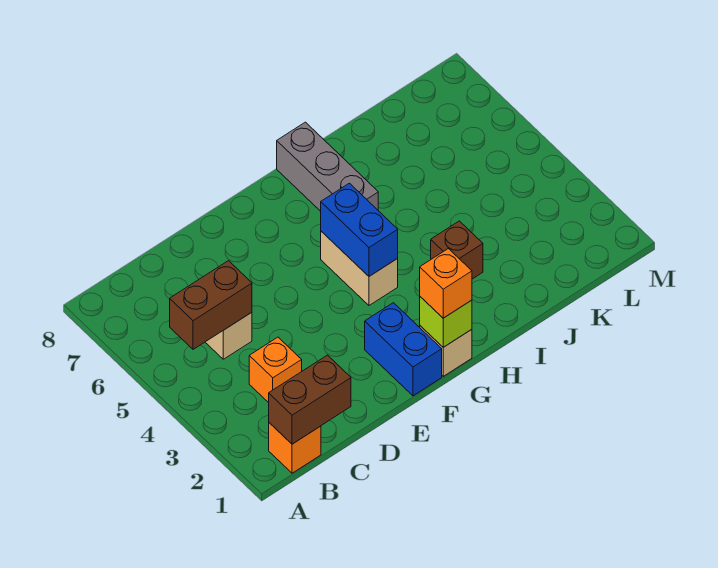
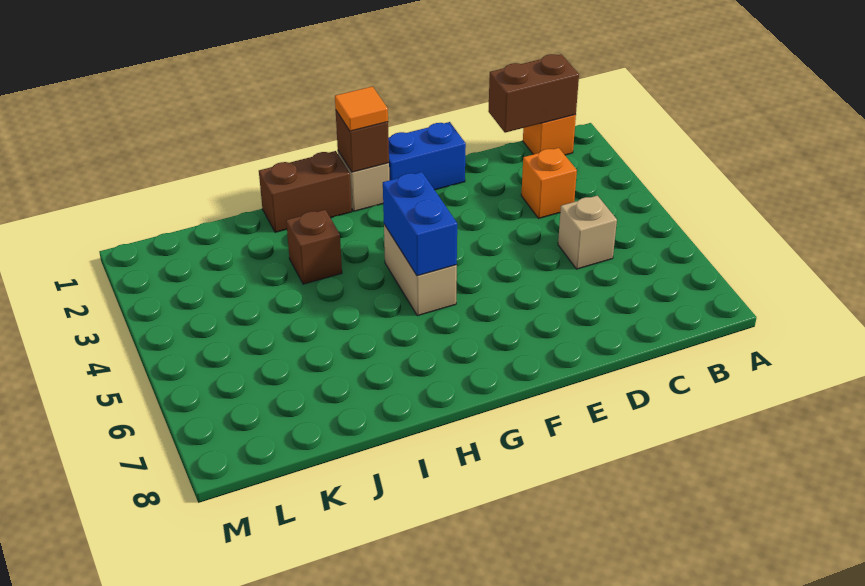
brown 1x2 brick [170,261,252,349] -> brown 1x2 brick moved to [259,151,352,232]
blue 1x2 brick [365,303,442,396] -> blue 1x2 brick turned to [388,122,466,190]
lime 1x1 brick [420,297,472,347] -> brown 1x1 brick [336,111,389,172]
orange 1x1 brick [420,249,472,318] -> orange 1x1 tile [335,87,388,131]
grey 1x3 brick [277,122,378,211] -> none

